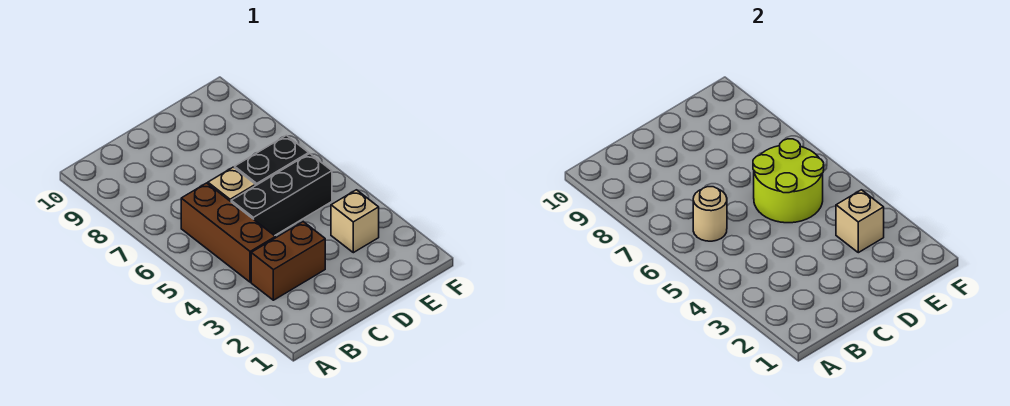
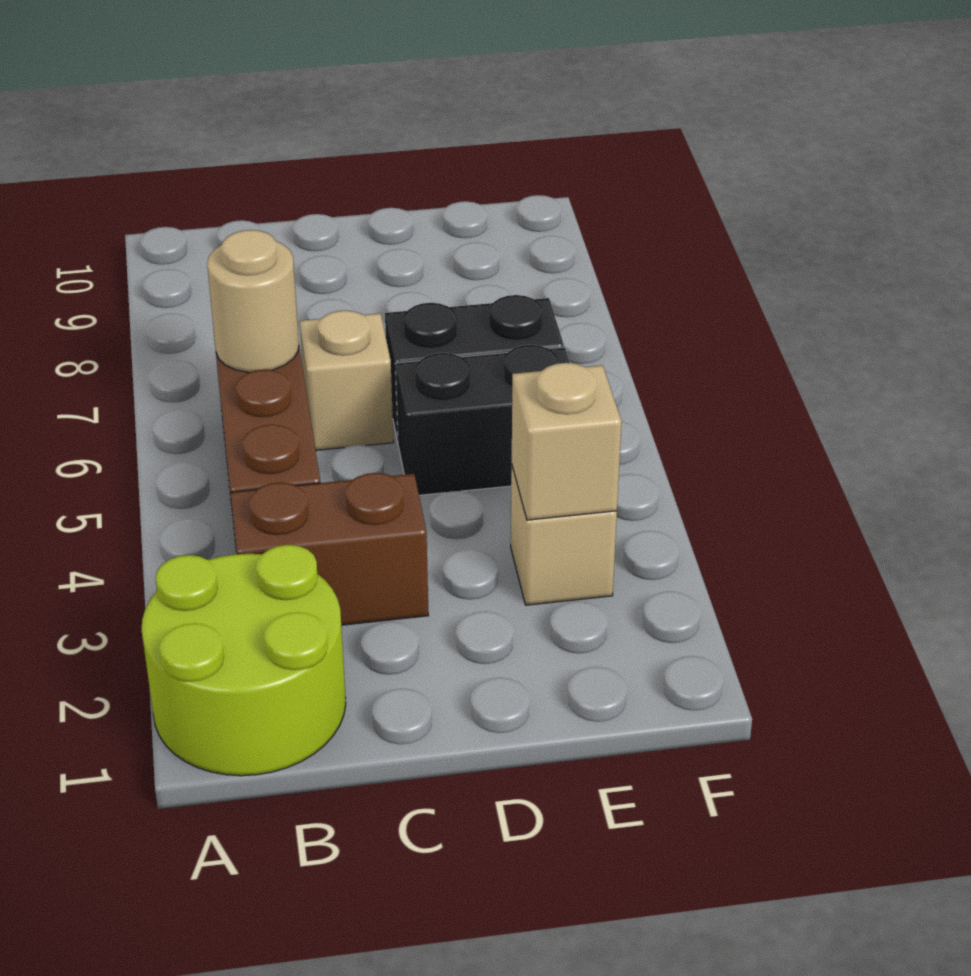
black 1x3 brick [231,154,332,236] -> black 1x2 brick [395,345,569,495]
lime 2x2 round brick [753,139,824,223] -> lime 2x2 round brick moved to [142,545,346,776]

